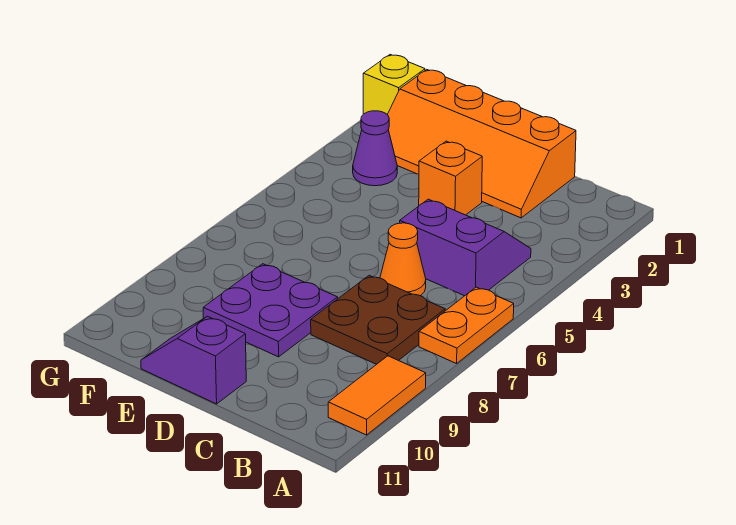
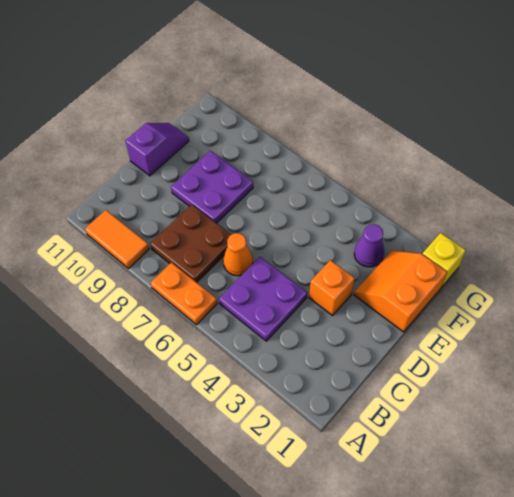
purple 2x2 slope [400,199,531,296] -> purple 2x2 plate [219,257,307,341]
orange 2x4 slope [388,70,576,218] -> orange 2x2 slope [354,250,447,332]

